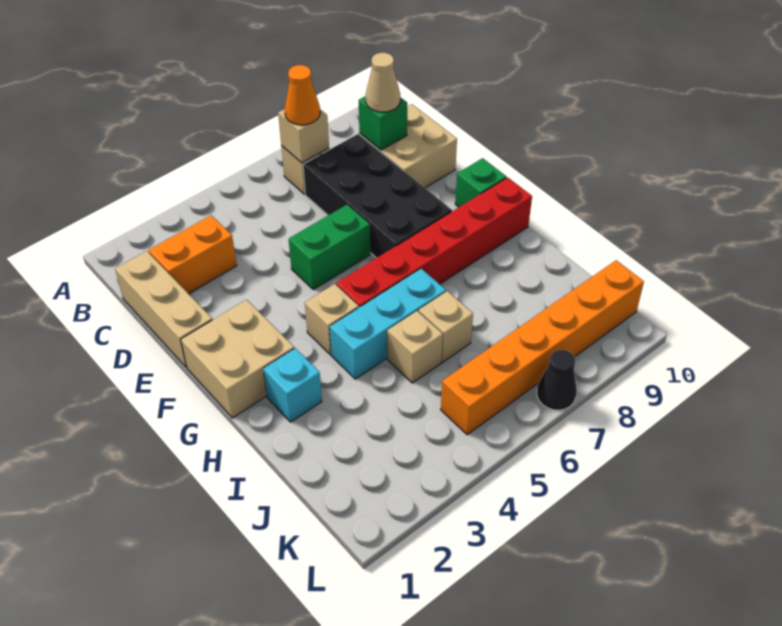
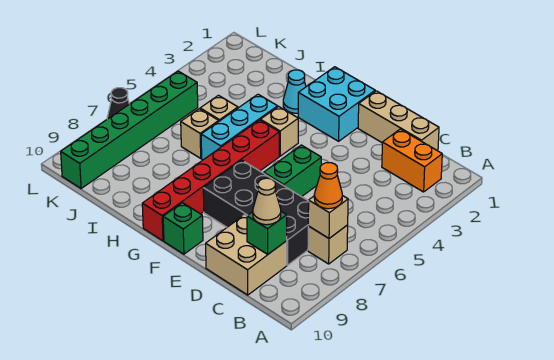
orange 1x2 brick [149,215,237,294] -> orange 1x2 brick turned to [382,129,442,192]
tan 2x2 brick [181,300,294,418] -> cyan 2x2 brick [298,67,375,141]
cyan 1x1 brick [263,348,322,422] -> cyan 1x1 cone [283,70,306,113]
orange 1x6 brick [441,260,644,435] -> green 1x6 brick [61,71,198,189]

